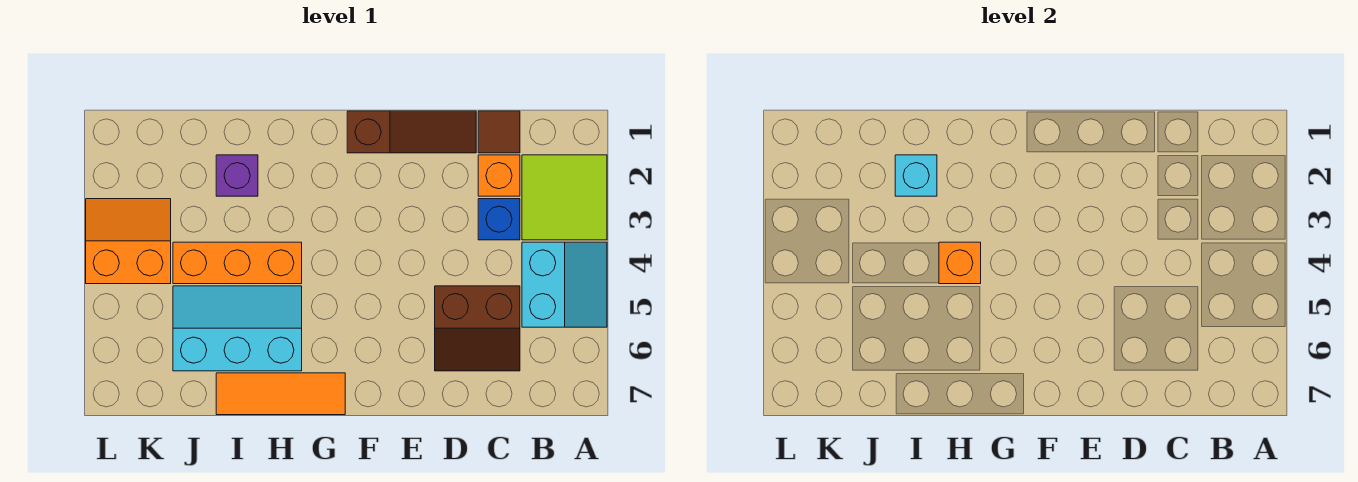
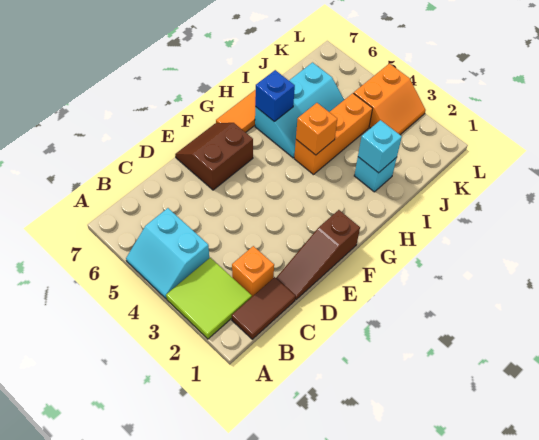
brown 1x1 tile [478,111,520,153] -> brown 1x2 tile [232,277,295,339]
blue 1x1 brick [478,199,520,240] -> blue 1x1 brick moved to [255,70,295,122]
brown 2x2 slope [435,286,520,371] -> brown 2x2 slope moved to [175,123,253,190]
purple 1x1 brick [216,155,258,196] -> cyan 1x1 brick [354,157,397,192]

